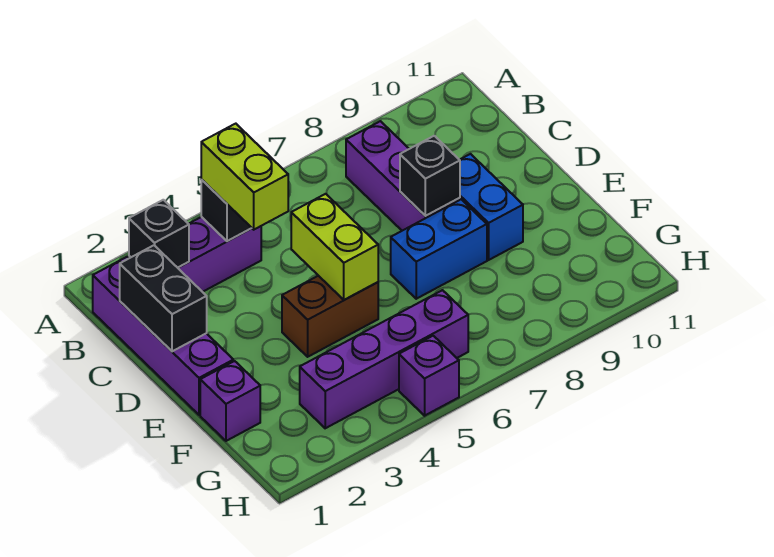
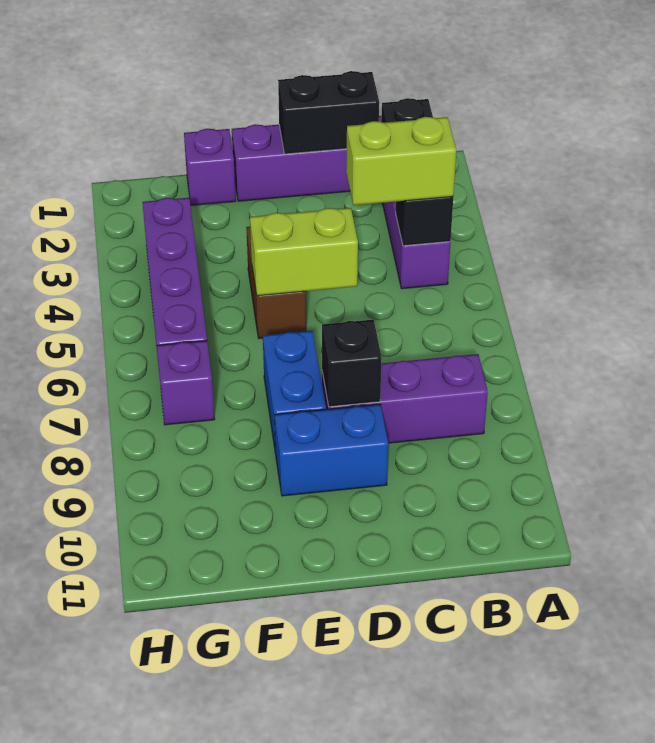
purple 1x1 brick [399,336,459,416] -> purple 1x1 brick moved to [157,341,215,425]

